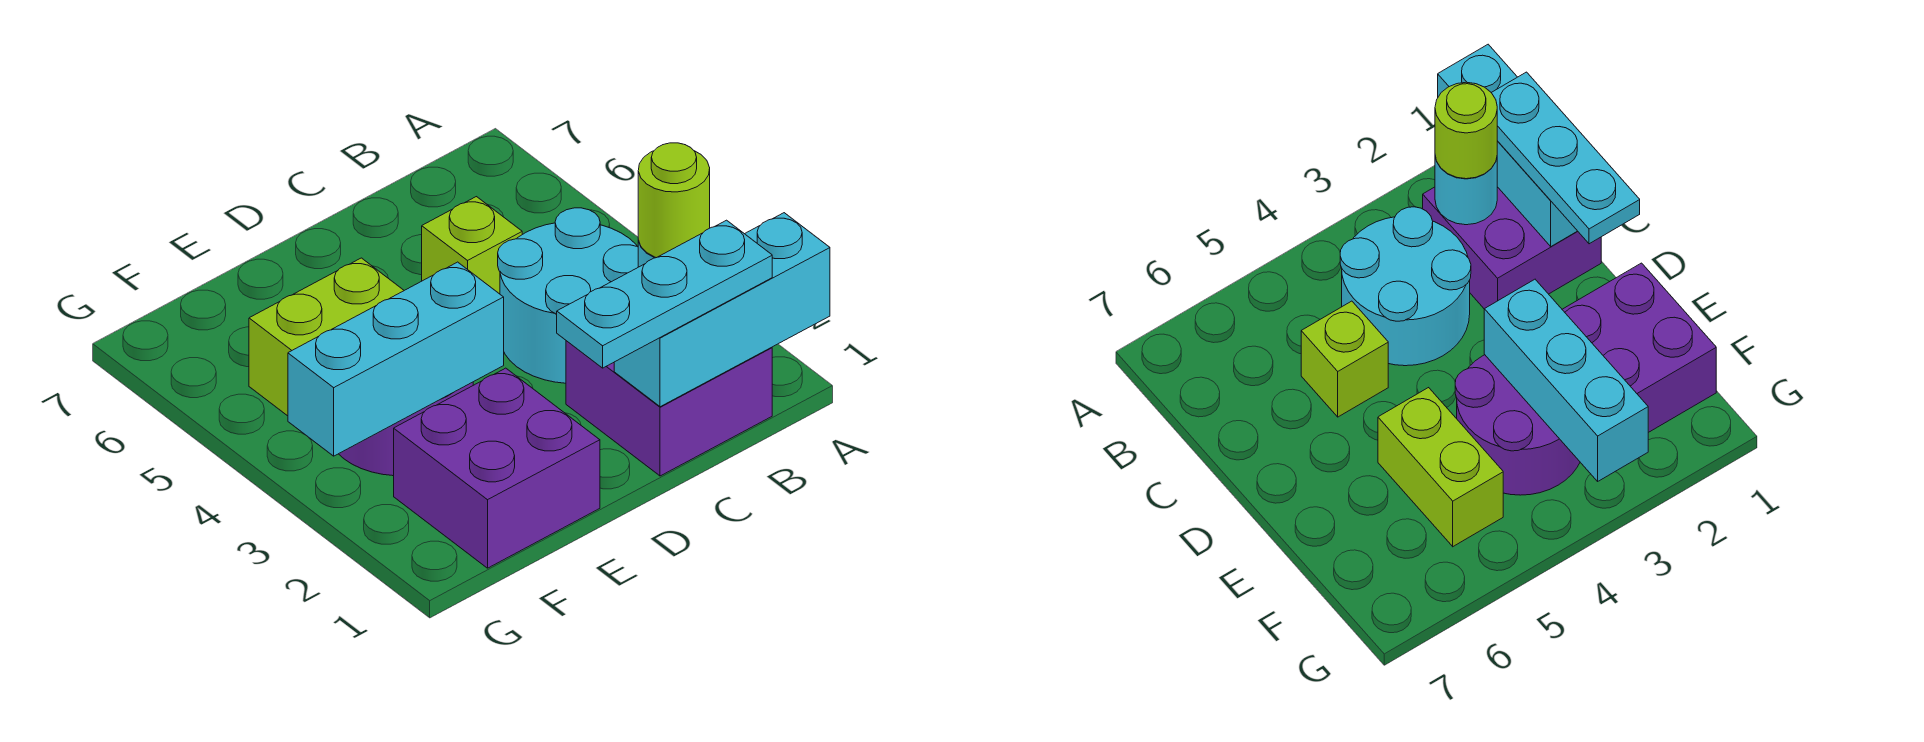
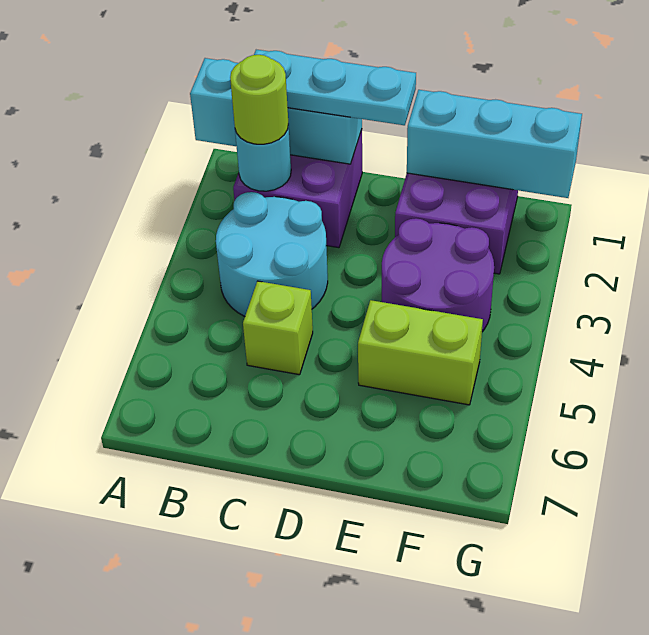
cyan 1x3 brick [288,262,504,456] -> cyan 1x3 brick moved to [407,90,582,198]

